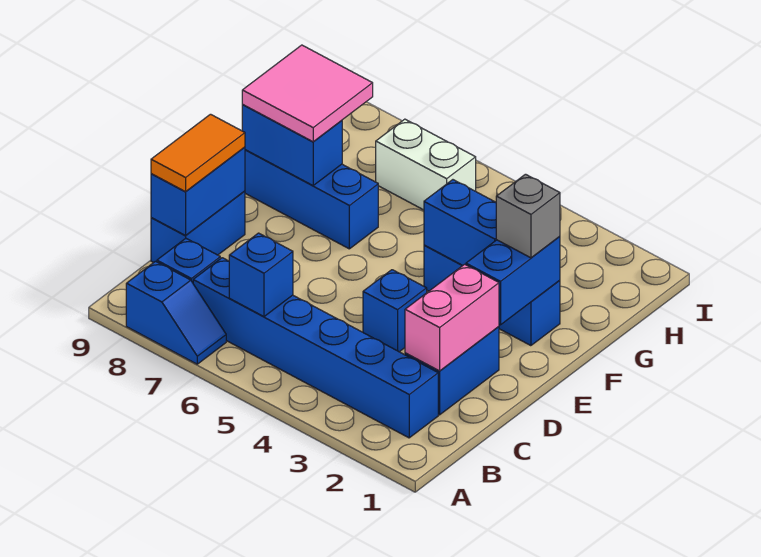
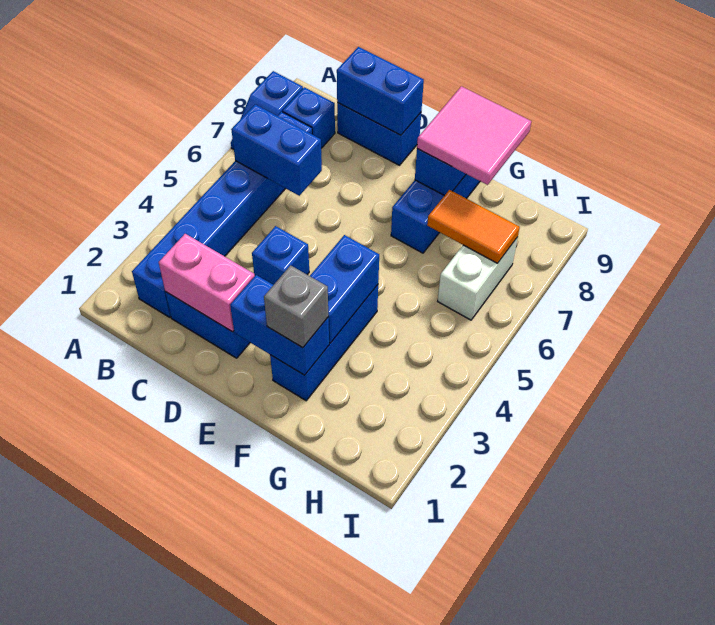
blue 1x1 brick [229,233,293,317] -> blue 1x2 brick [231,104,322,196]
orange 1x2 tile [151,114,245,192] -> orange 1x2 tile moved to [427,190,520,264]

